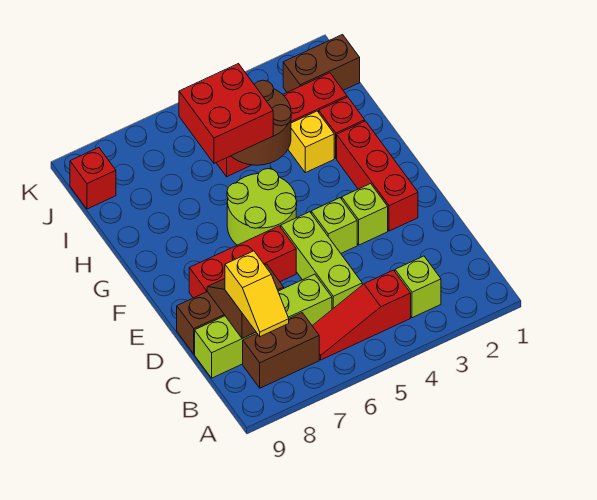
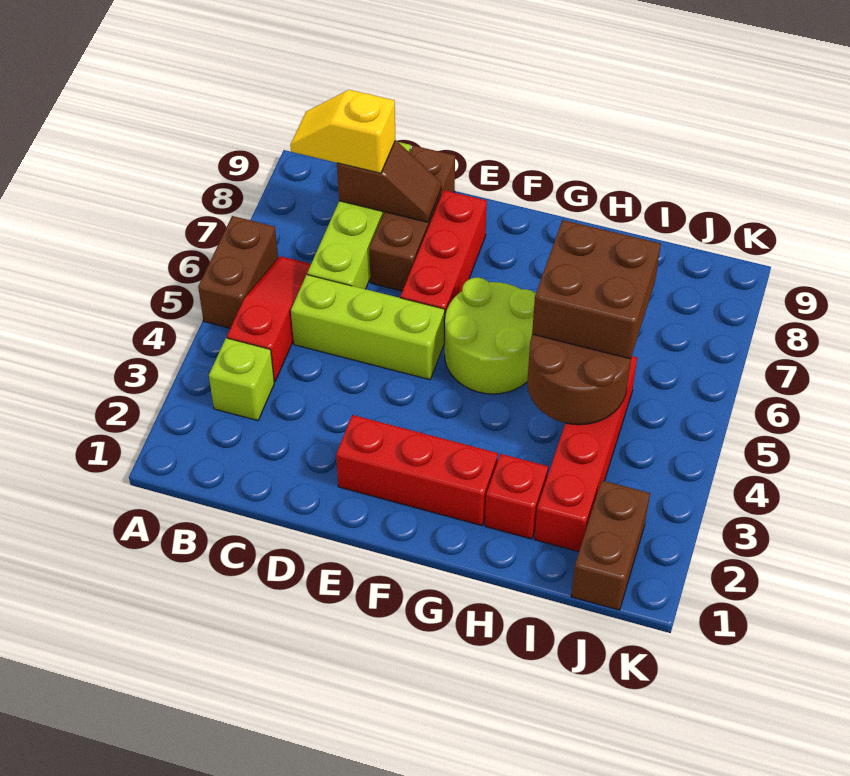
brown 1x2 brick [243,313,319,388] -> brown 1x2 brick moved to [198,216,278,328]
lime 1x1 brick [342,184,388,245] -> none
lime 1x1 brick [311,198,357,253] -> none
yellow 1x1 brick [288,111,334,173] -> none
red 2x2 brick [179,64,273,163] -> brown 2x2 brick [532,220,661,359]
red 1x1 brick [70,148,116,209] -> none

